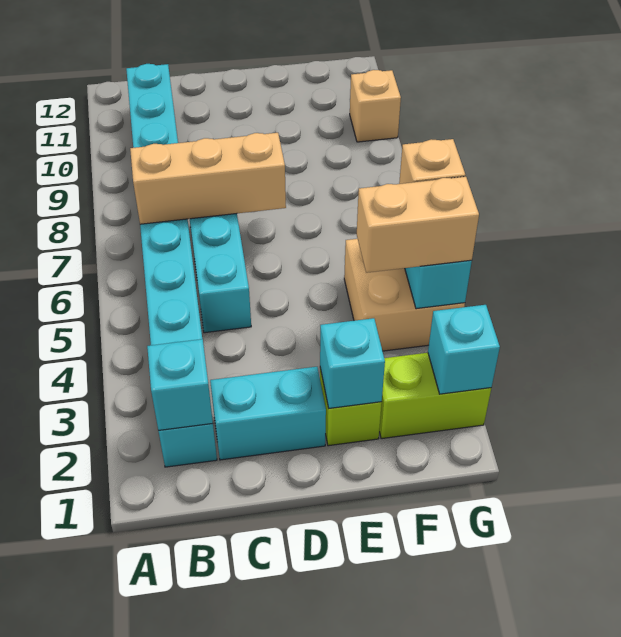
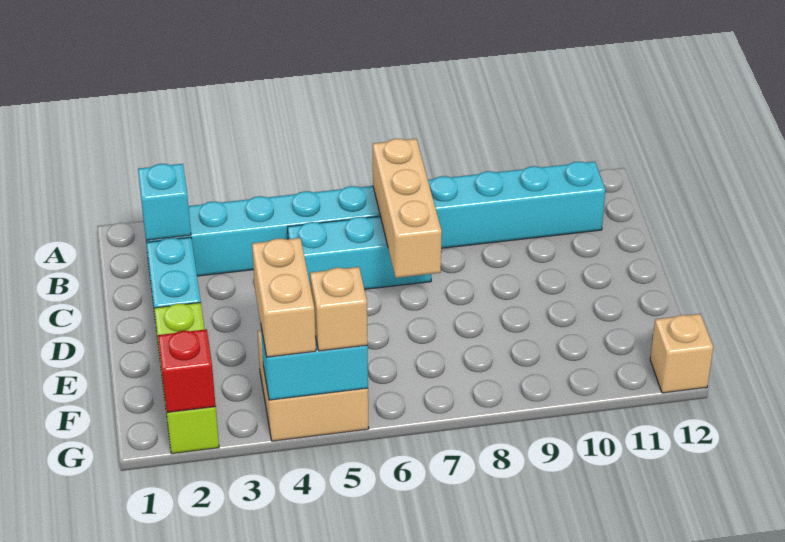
cyan 1x1 brick [320,318,385,408] -> none
cyan 1x1 brick [428,305,500,394] -> red 1x1 brick [158,329,216,412]
tan 1x1 brick [350,70,401,142] -> tan 1x1 brick moved to [650,314,713,393]

